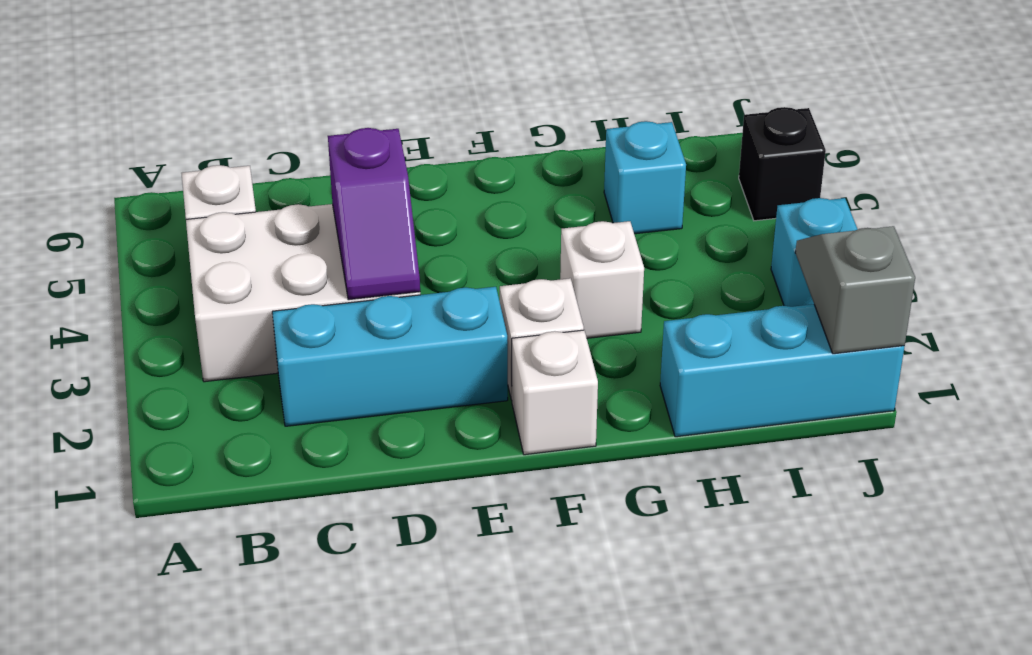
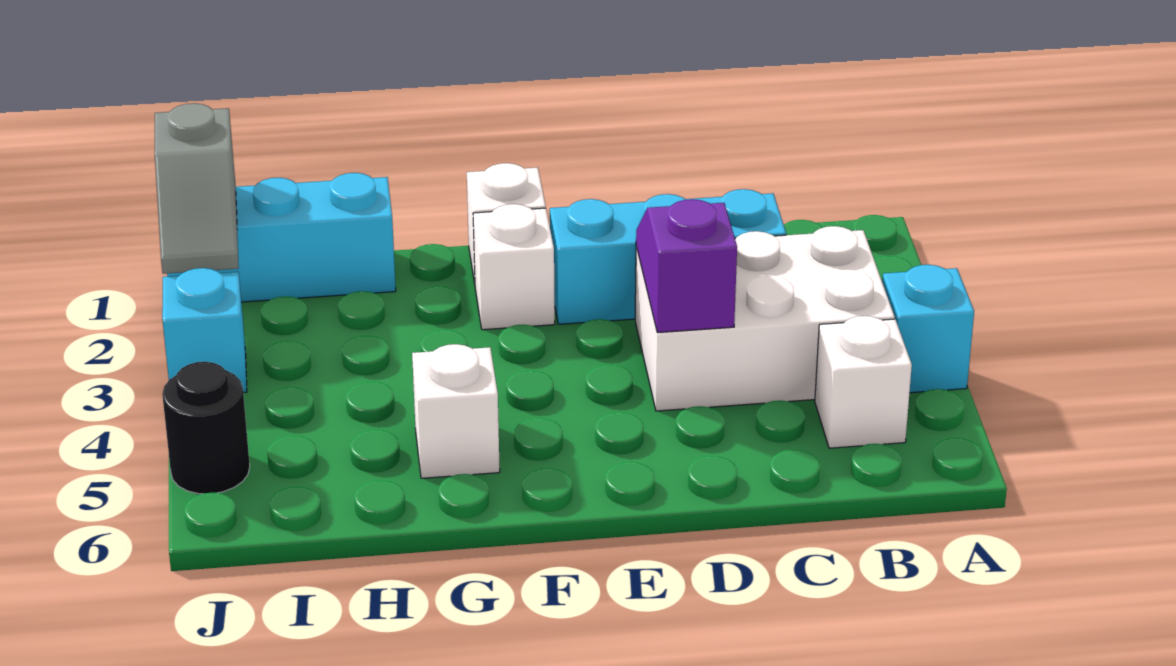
white 1x1 brick [560,221,644,338] -> white 1x1 brick moved to [412,344,500,478]
cyan 1x1 brick [604,121,686,234] -> cyan 1x1 brick moved to [882,265,974,393]
black 1x1 brick [739,107,826,221] -> black 1x1 round brick [162,362,250,494]

